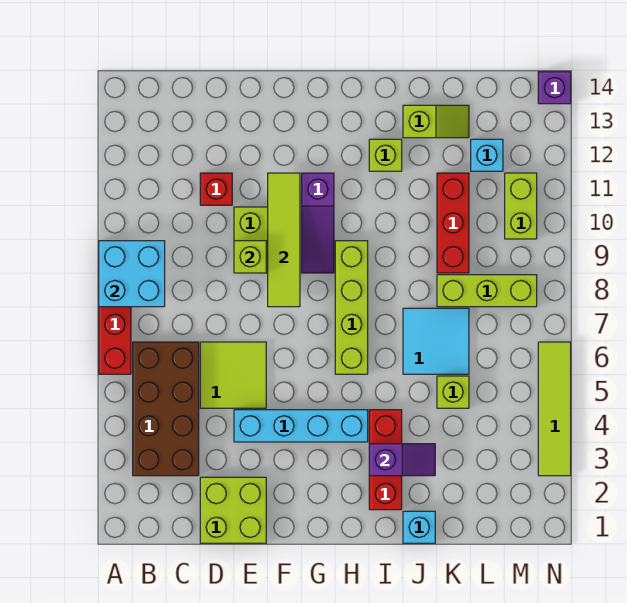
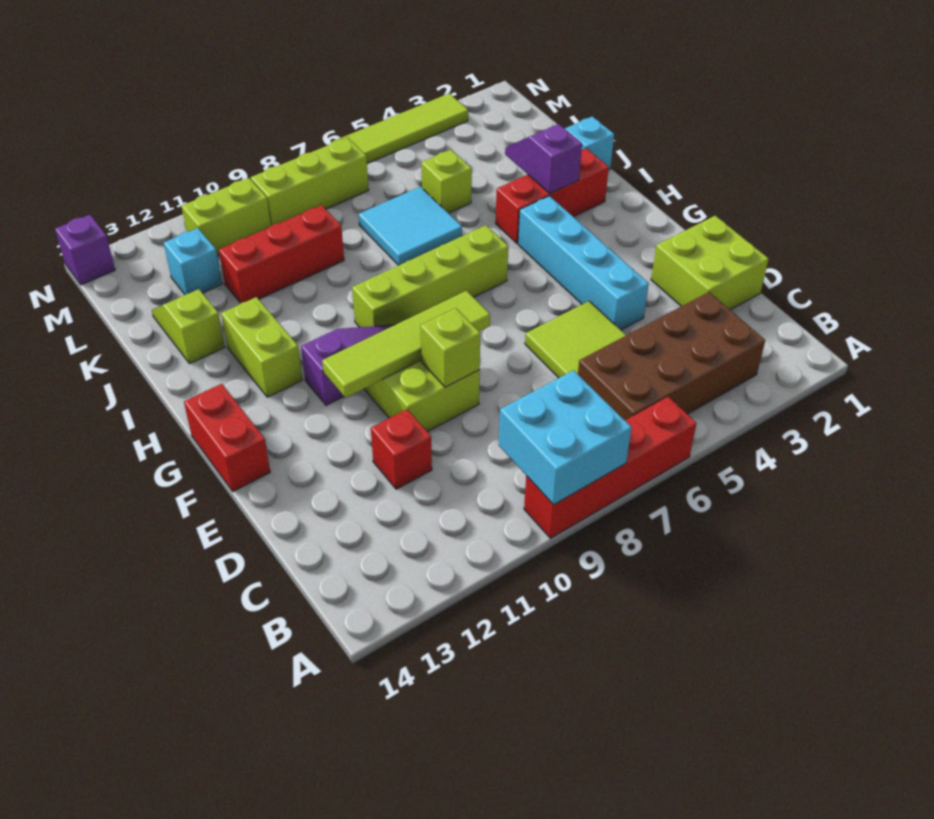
none -> red 1x2 brick [184,384,270,491]
lime 1x1 brick [369,139,402,171] -> lime 1x2 brick [221,297,302,397]
lime 1x3 brick [437,275,537,307] -> lime 1x3 brick turned to [251,137,369,226]

